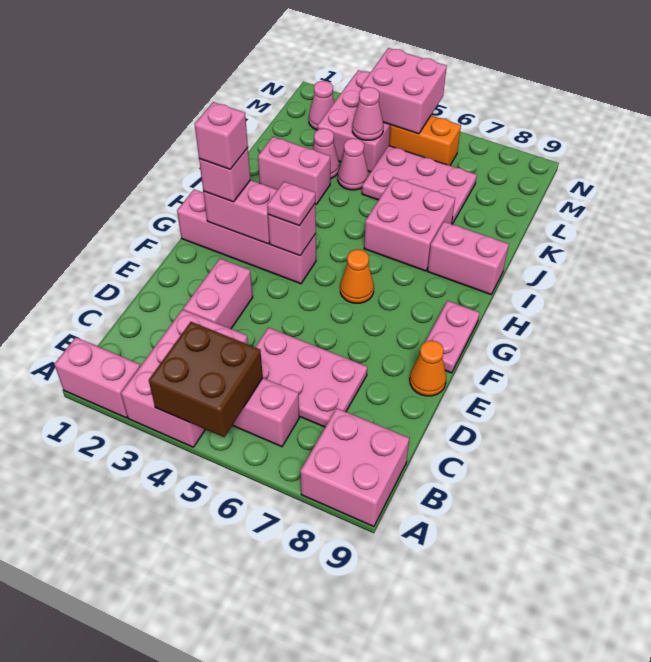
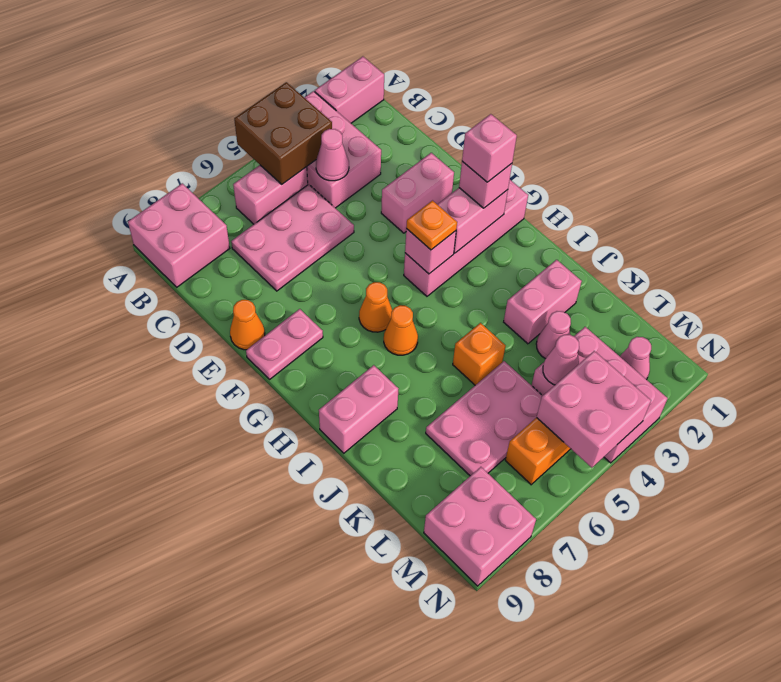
pink 1x2 brick [183,259,253,329] -> pink 1x2 brick turned to [381,153,454,233]
pink 1x2 plate [426,301,480,373] -> pink 1x2 plate turned to [246,309,323,379]
pink 1x1 plate [267,182,315,226] -> orange 1x1 plate [406,201,457,250]
none -> orange 1x1 cone [384,305,418,355]
pink 2x2 brick [364,177,455,271] -> pink 2x2 brick moved to [424,467,536,586]
none -> orange 1x1 brick [453,323,505,385]
pink 1x1 cone [338,138,368,190] -> pink 1x1 cone moved to [316,129,349,181]

